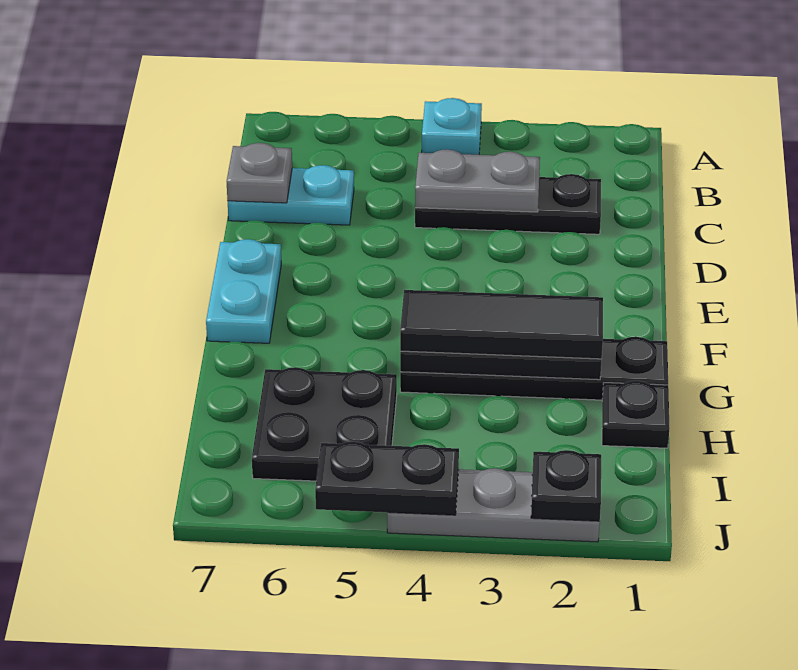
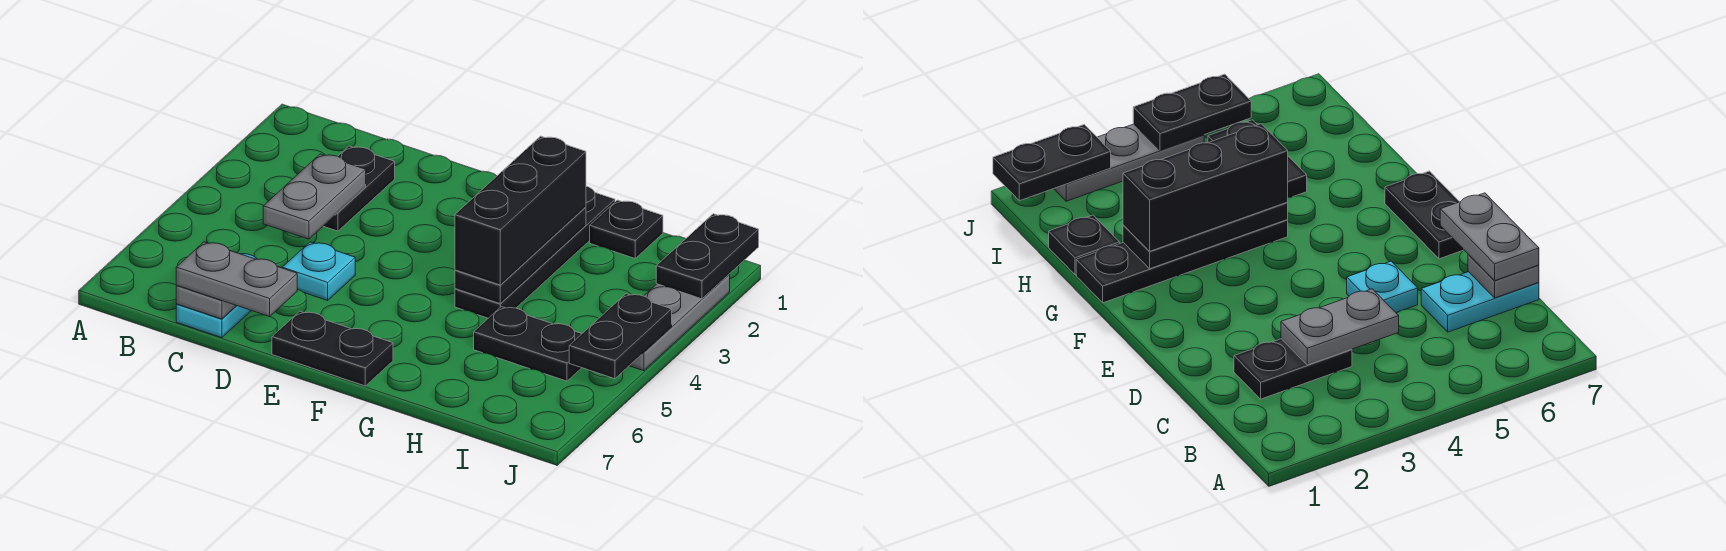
cyan 1x1 plate [422,98,482,155] -> cyan 1x1 plate moved to [282,242,355,300]
black 1x3 plate [415,174,601,234] -> black 1x2 plate [324,146,395,231]
none -> grey 1x2 plate [176,242,297,316]
cyan 1x2 plate [206,239,281,343] -> black 1x2 plate [272,311,393,386]
black 1x3 tile [400,290,603,359] -> black 1x3 brick [455,136,586,285]
black 2x2 plate [252,367,397,481] -> black 1x2 plate [474,307,582,381]
black 1x1 plate [531,450,601,521] -> black 1x2 plate [656,214,759,299]

